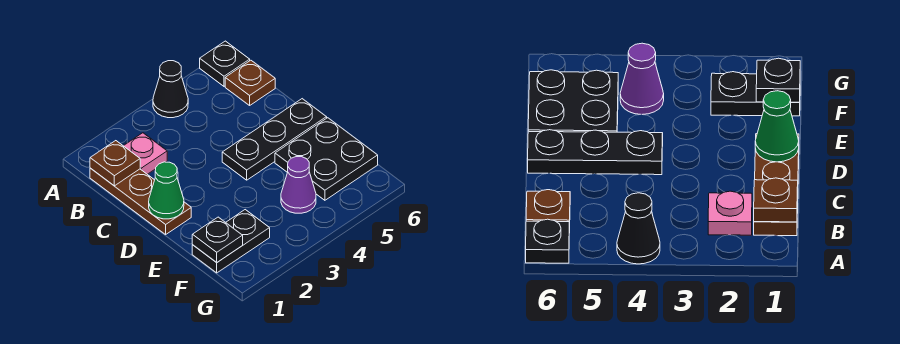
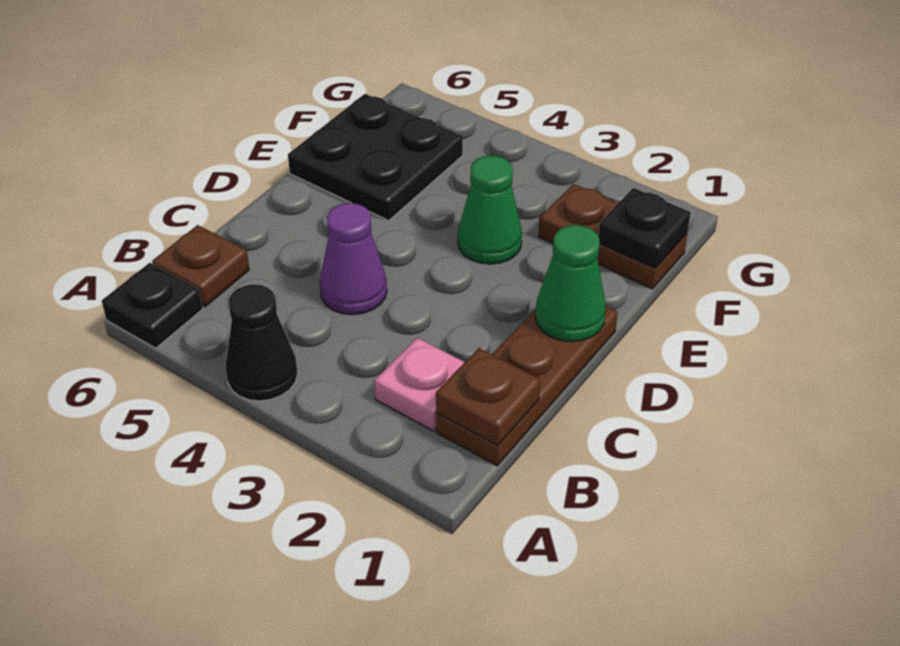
black 1x3 plate [222,99,327,180] -> none
none -> green 1x1 cone [458,156,522,264]
black 1x2 plate [192,210,270,273] -> brown 1x2 plate [538,184,687,289]
purple 1x1 cone [281,157,316,213] -> purple 1x1 cone moved to [320,203,387,315]

